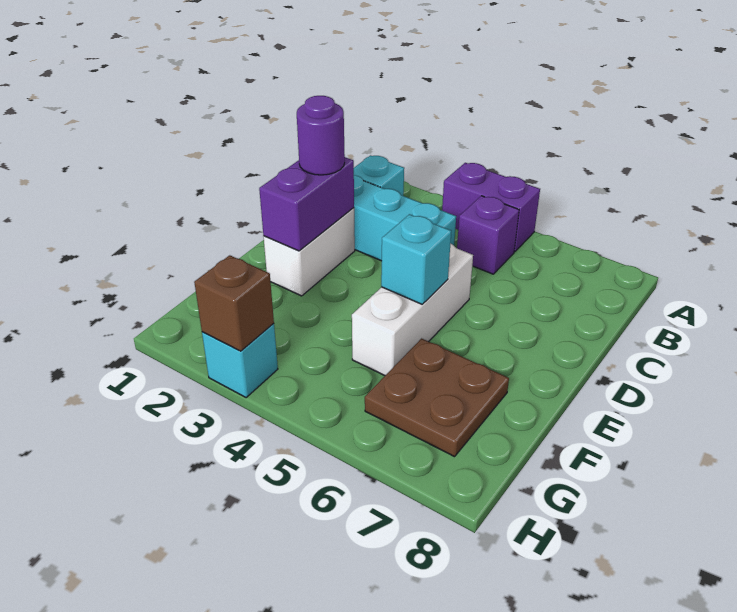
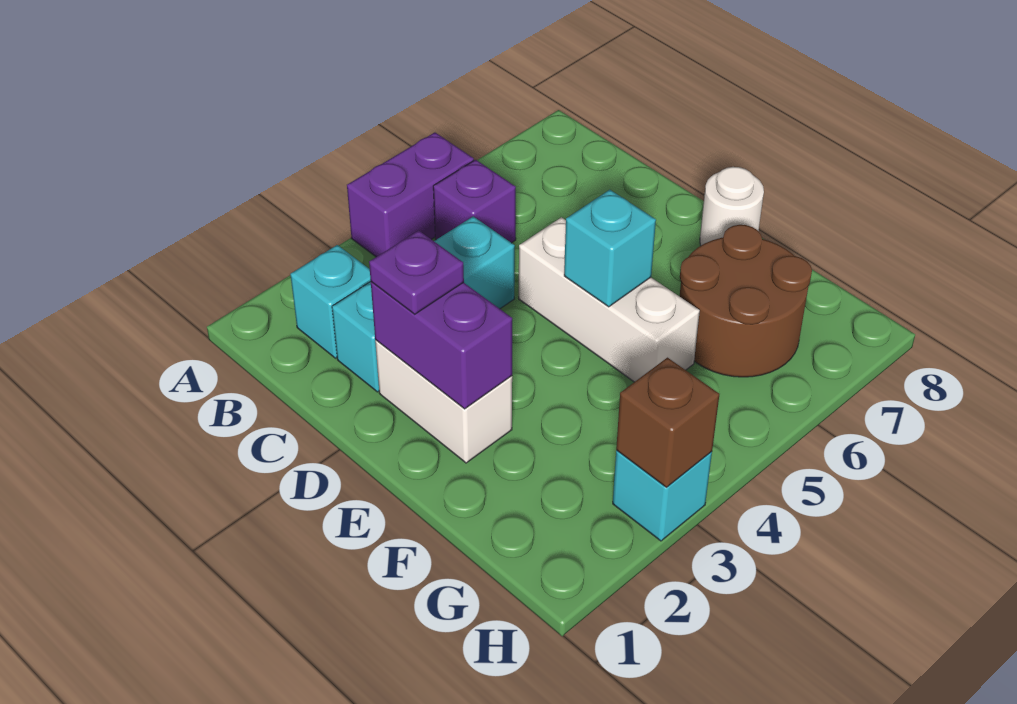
purple 1x1 round brick [297,96,345,175] -> purple 1x1 plate [369,230,464,314]
none -> white 1x1 round brick [700,167,764,246]
brown 2x2 plate [365,338,509,457] -> brown 2x2 round brick [680,225,812,377]

